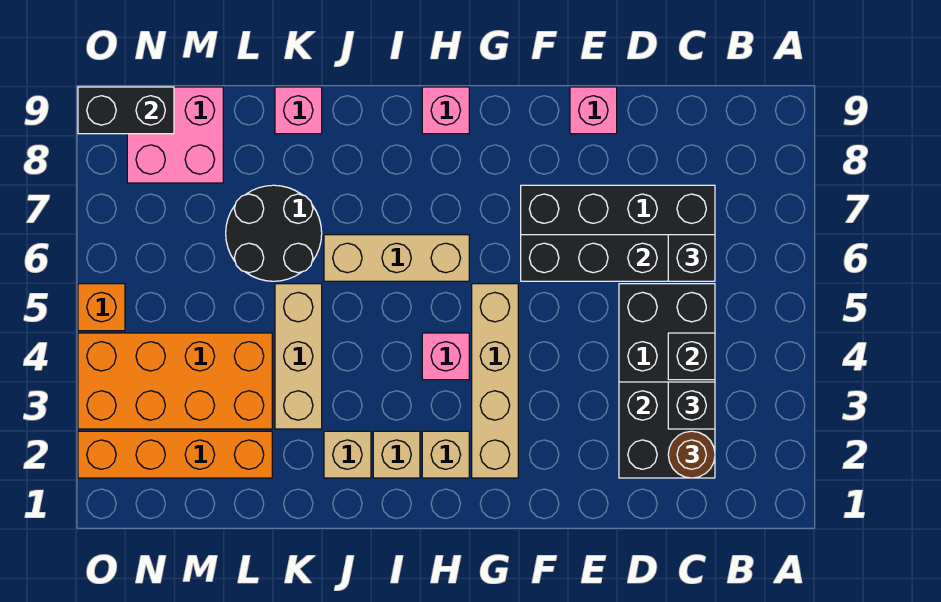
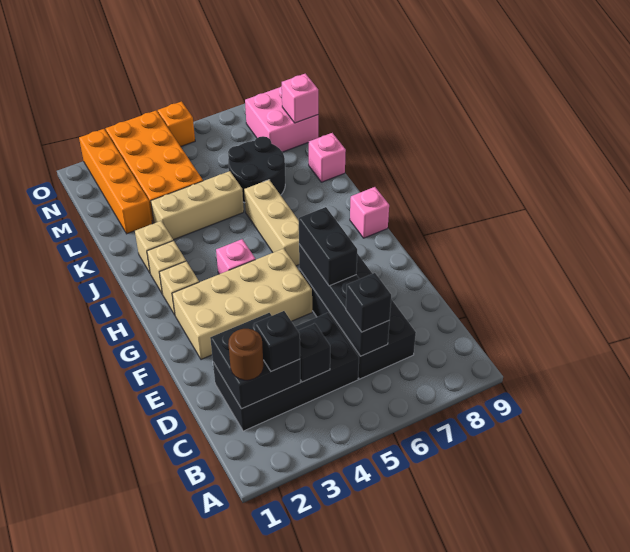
pink 1x1 brick [570,87,617,134] -> pink 1x1 brick moved to [282,74,318,123]
tan 1x4 brick [472,284,518,478] -> tan 2x4 brick [172,249,312,360]
black 1x2 brick [78,87,174,134] -> black 1x2 brick moved to [299,207,357,286]

